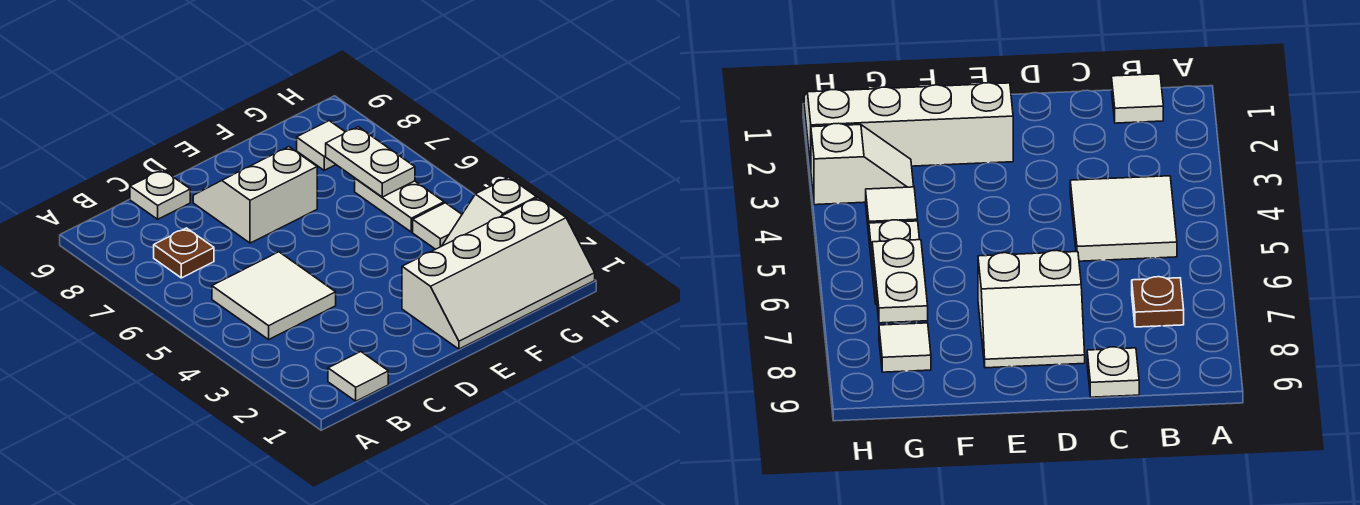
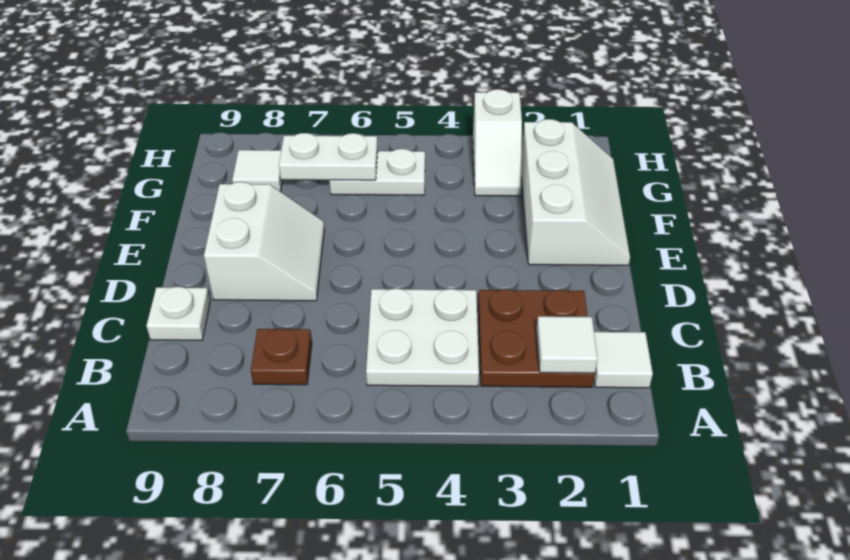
none -> brown 2x2 plate [478,289,595,387]
white 2x2 tile [212,252,336,339] -> white 2x2 plate [366,288,479,386]
white 2x2 slope [193,147,317,243] -> white 2x2 slope turned to [204,182,324,301]
white 2x4 slope [402,198,595,349] -> white 2x3 slope [521,119,630,265]
white 1x1 tile [413,203,462,249] -> white 1x1 tile moved to [536,316,598,373]

